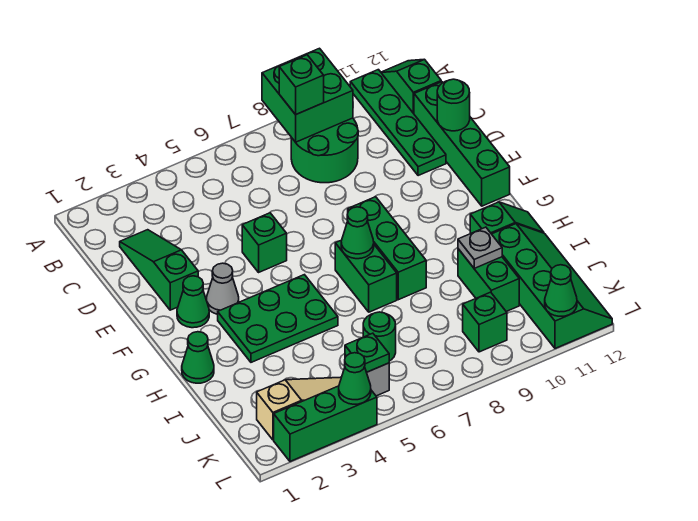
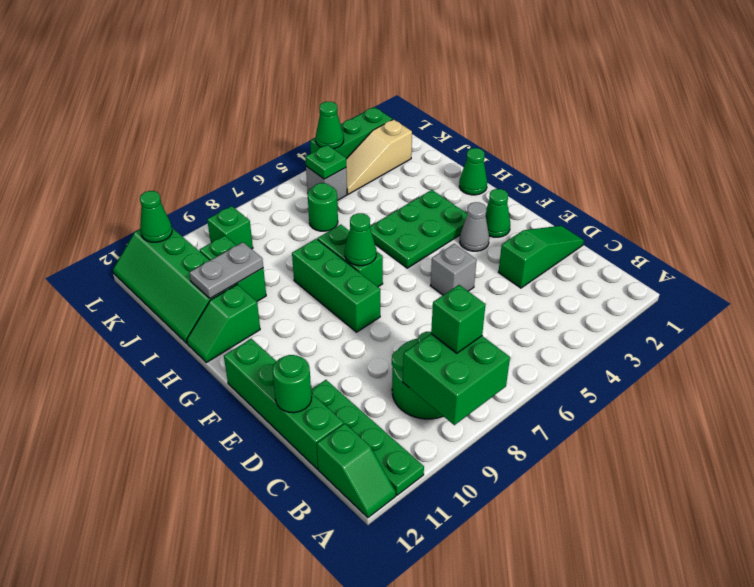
green 1x3 slope [120,230,198,310] -> green 1x3 slope turned to [499,226,584,288]
green 1x1 brick [242,213,287,272] -> grey 1x1 brick [430,244,477,295]
grey 1x1 plate [458,227,502,268] -> grey 1x2 plate [189,242,263,298]

